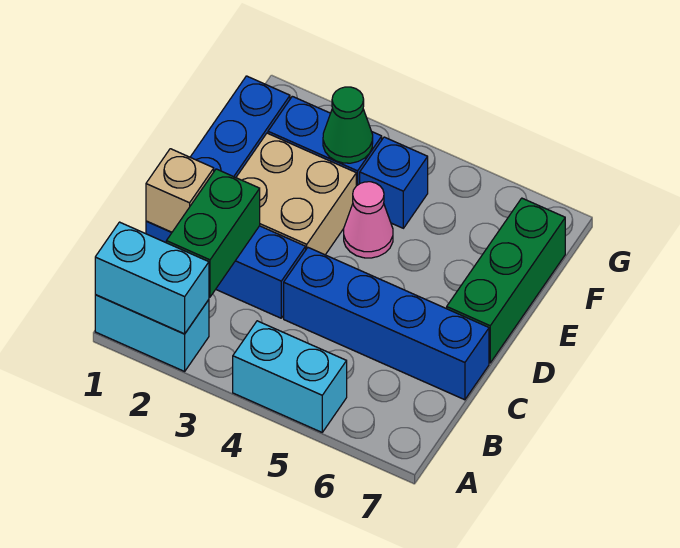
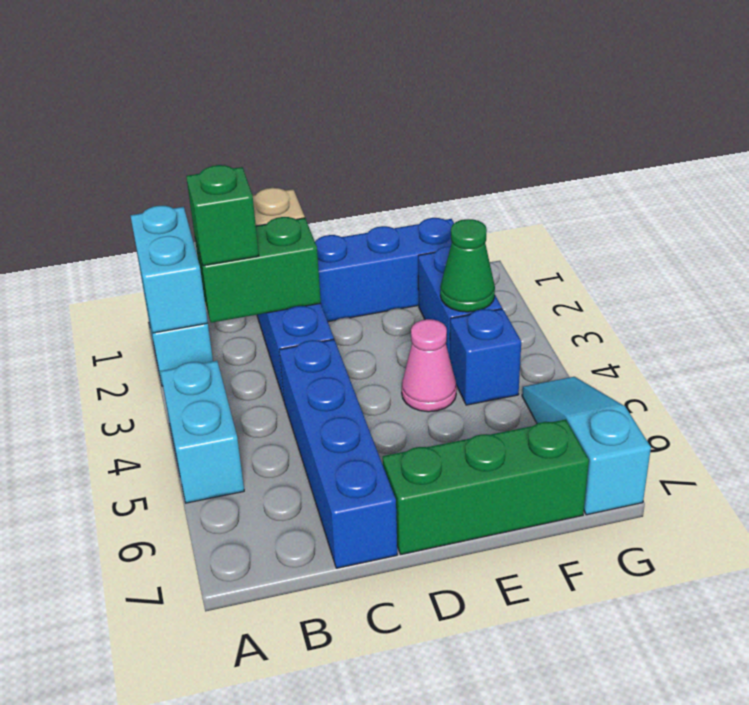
none -> green 1x1 brick [186,165,259,266]
tan 2x2 brick [236,133,356,255] -> none
none -> cyan 1x3 slope [522,377,651,515]

